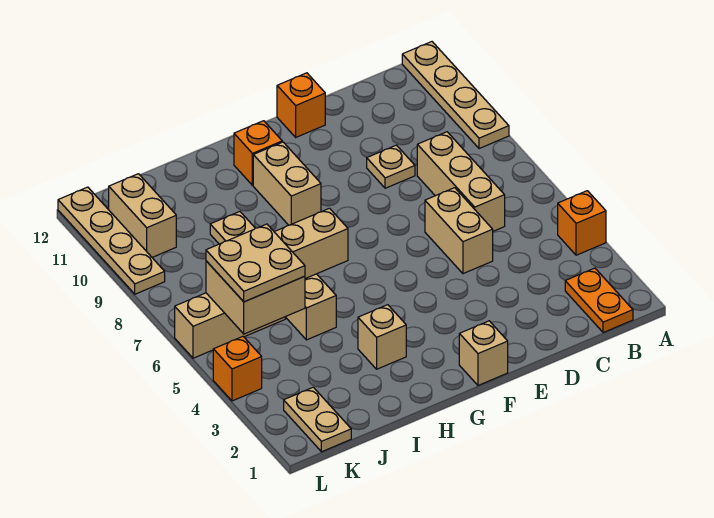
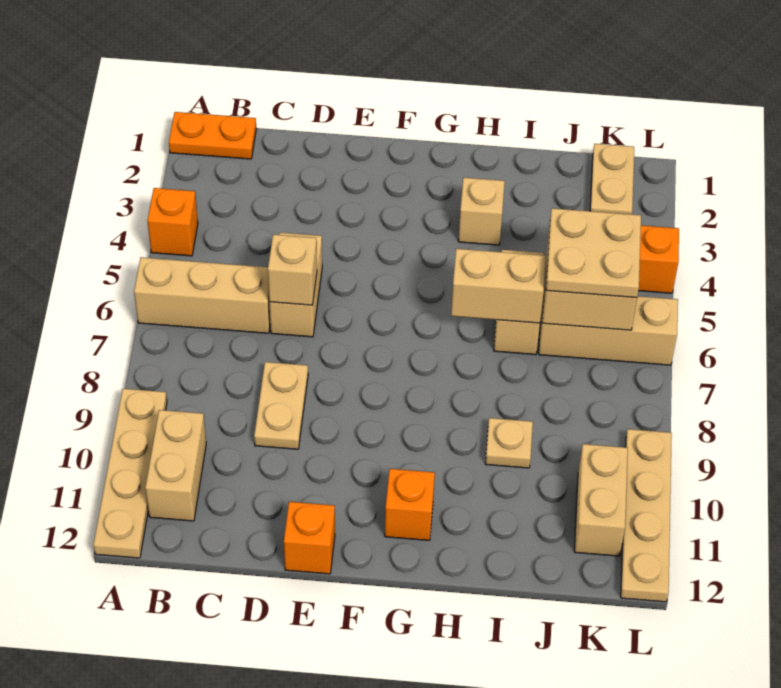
orange 1x2 plate [565,268,633,333] -> orange 1x2 plate turned to [169,112,256,159]
tan 1x3 brick [417,132,505,231] -> tan 1x3 brick turned to [134,257,270,333]
tan 1x1 plate [367,145,415,188] -> tan 1x2 plate [254,362,308,449]
tan 1x1 brick [459,321,508,385] -> tan 1x1 brick moved to [268,234,317,305]
tan 1x2 brick [253,142,321,225] -> tan 1x2 brick moved to [145,410,206,521]

